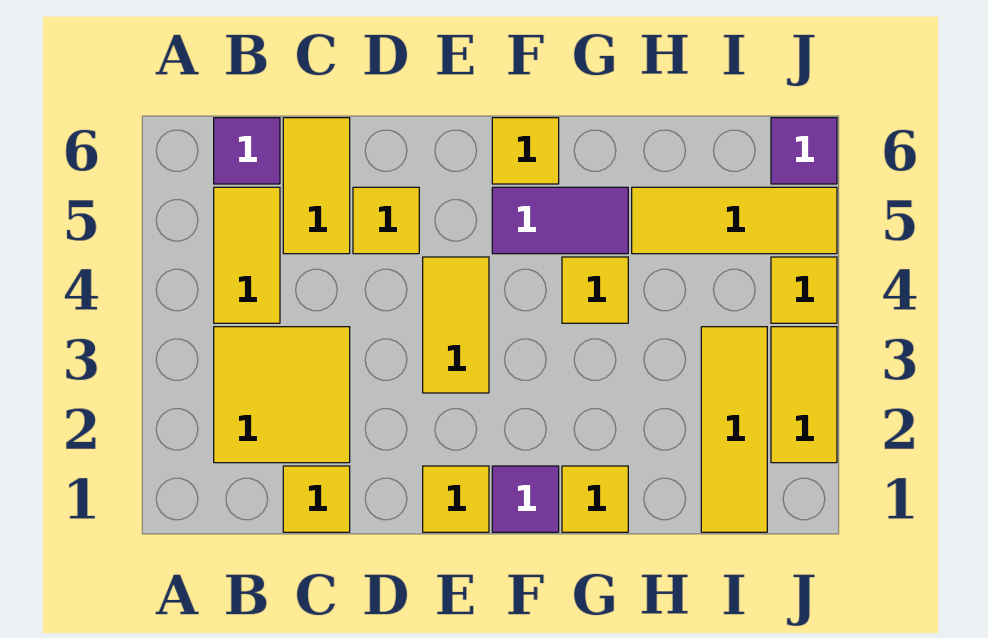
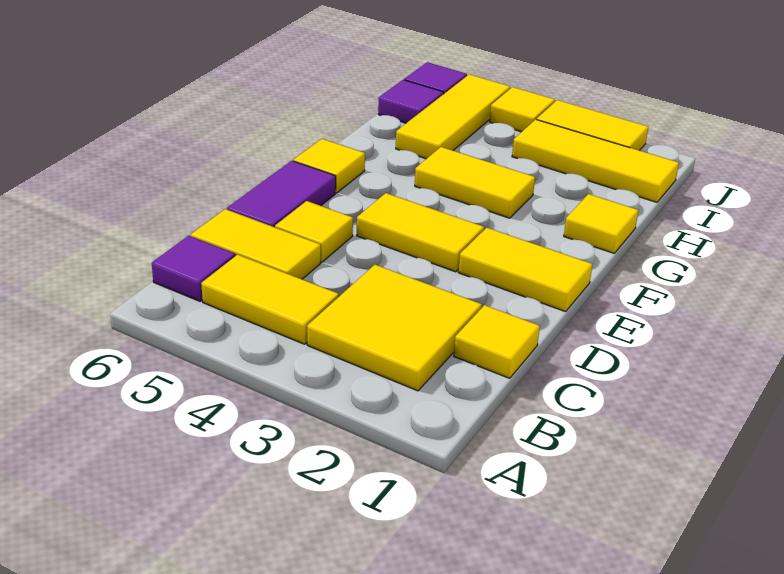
yellow 1x1 tile [423,466,489,532] -> yellow 1x2 tile [458,228,592,312]
purple 1x1 tile [492,466,559,532] -> purple 1x1 tile moved to [378,80,444,123]
purple 1x2 tile [492,187,628,254] -> purple 1x2 tile moved to [227,161,336,227]
yellow 1x1 tile [562,257,628,323] -> yellow 1x2 tile [415,147,535,218]

